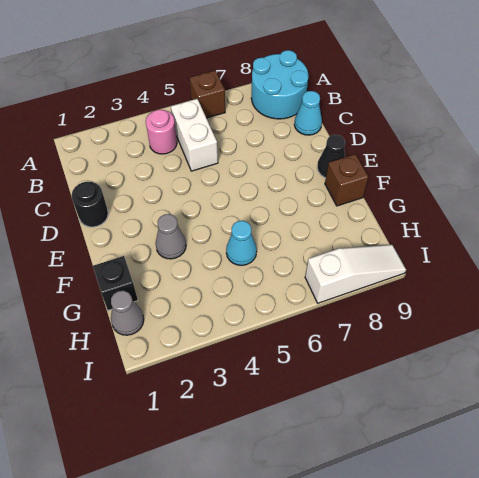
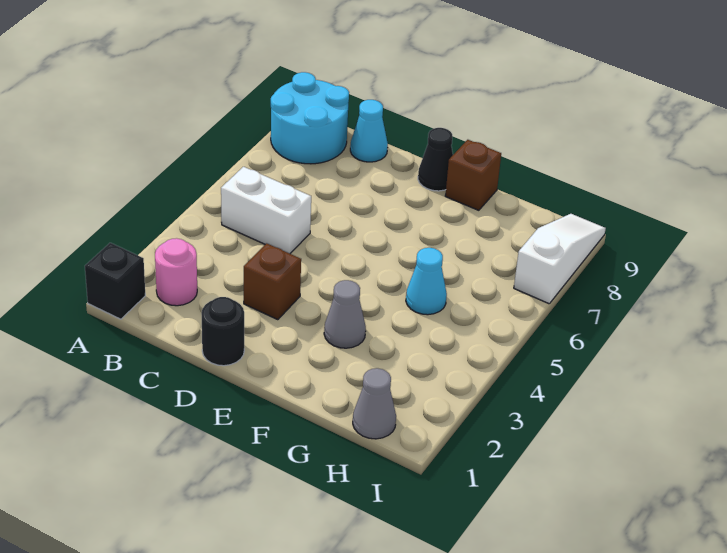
brown 1x1 brick [190,71,225,118] -> brown 1x1 brick moved to [244,243,301,320]
pink 1x1 round brick [146,110,177,154] -> pink 1x1 round brick moved to [155,238,197,306]
black 1x1 brick [93,256,138,310] -> black 1x1 brick moved to [85,243,145,319]

